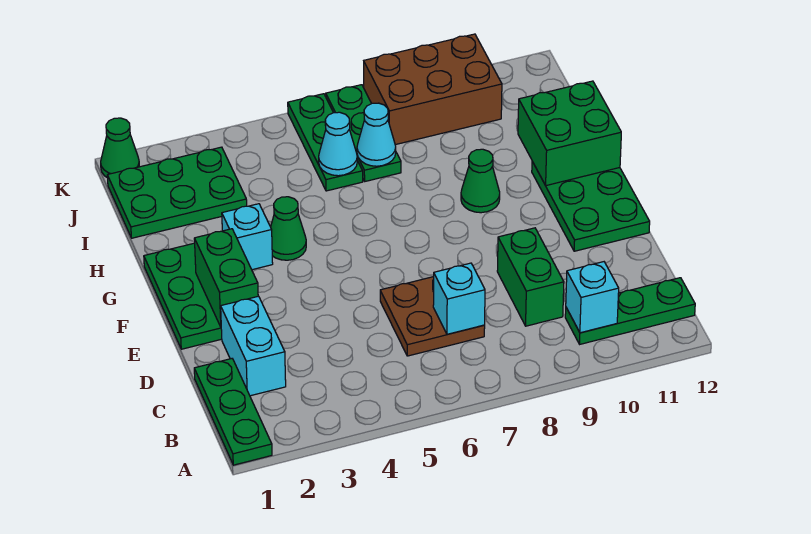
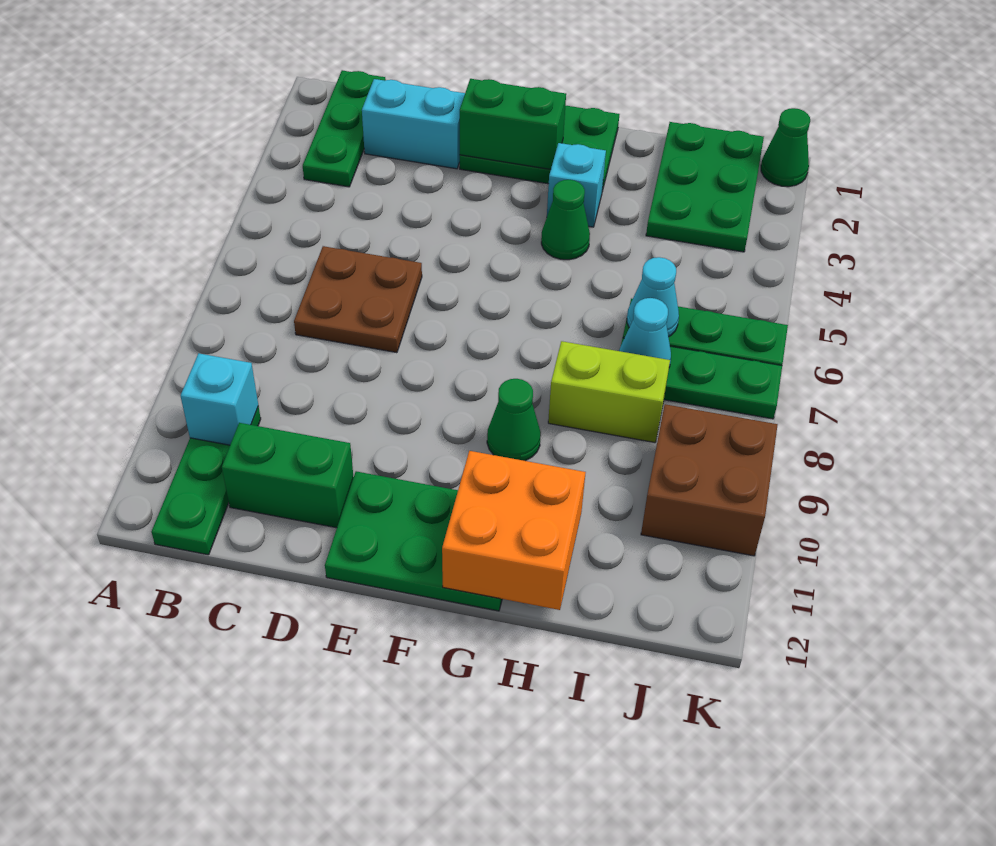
green 1x3 plate [194,359,272,465] -> green 1x3 plate turned to [303,70,386,187]
cyan 1x1 brick [433,263,485,334] -> none
green 1x2 brick [497,228,564,326] -> green 1x2 brick moved to [222,423,354,528]
green 2x2 brick [518,81,621,186] -> orange 2x2 brick [442,451,586,610]
none -> lime 1x2 brick [548,341,670,443]
brown 2x3 brick [364,34,502,145] -> brown 2x2 brick [641,404,778,556]

